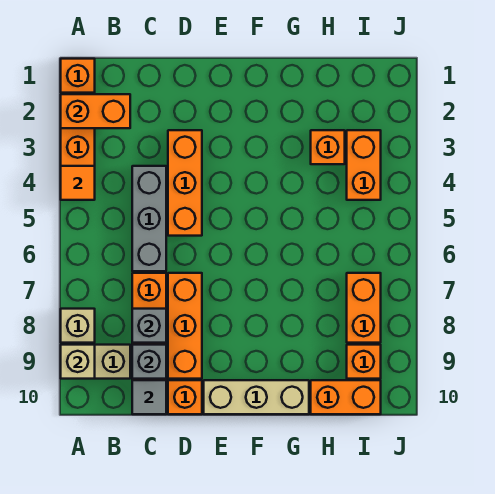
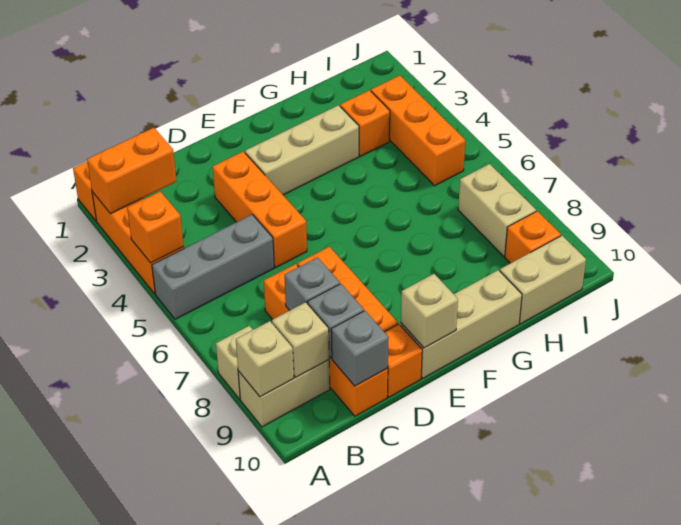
orange 1x1 tile [61,166,95,200] -> orange 1x1 brick [127,191,184,263]
none -> tan 1x1 brick [272,302,329,377]
grey 1x3 brick [132,166,166,271] -> grey 1x3 brick turned to [152,215,274,319]
grey 1x1 tile [132,380,166,414] -> grey 1x1 brick [331,311,389,386]
none -> tan 1x3 brick [245,105,359,195]
none -> tan 1x1 brick [401,274,458,348]
orange 1x2 brick [311,380,381,414] -> tan 1x2 brick [500,236,586,324]
orange 1x2 brick [347,130,381,200] -> orange 1x3 brick [371,76,465,186]
orange 1x2 brick [347,273,381,343] -> tan 1x2 brick [458,164,536,256]

